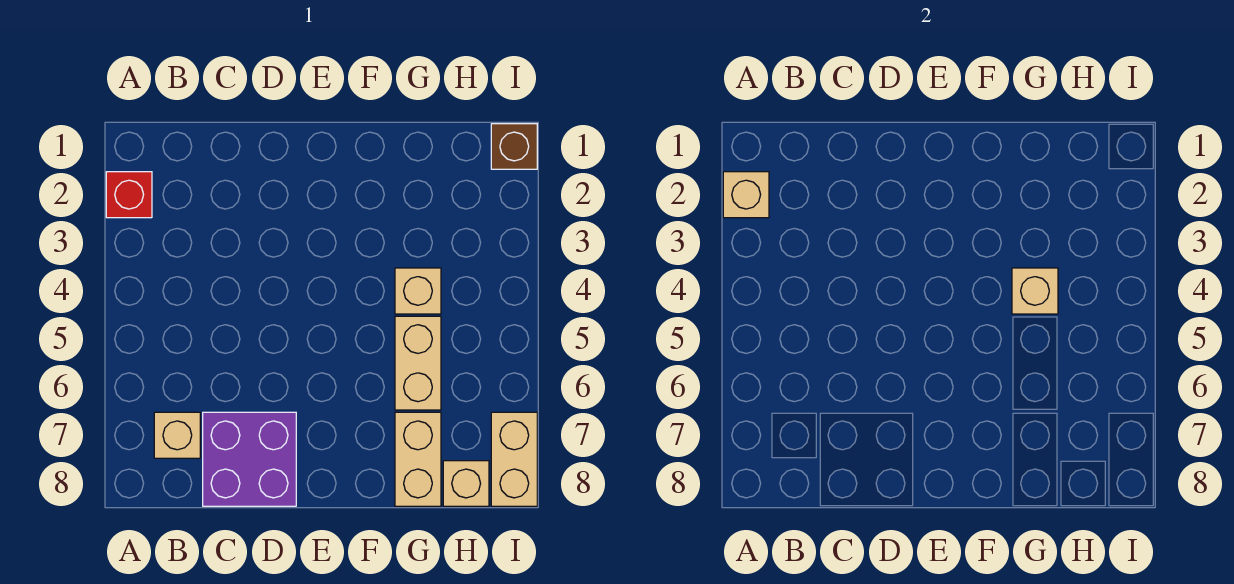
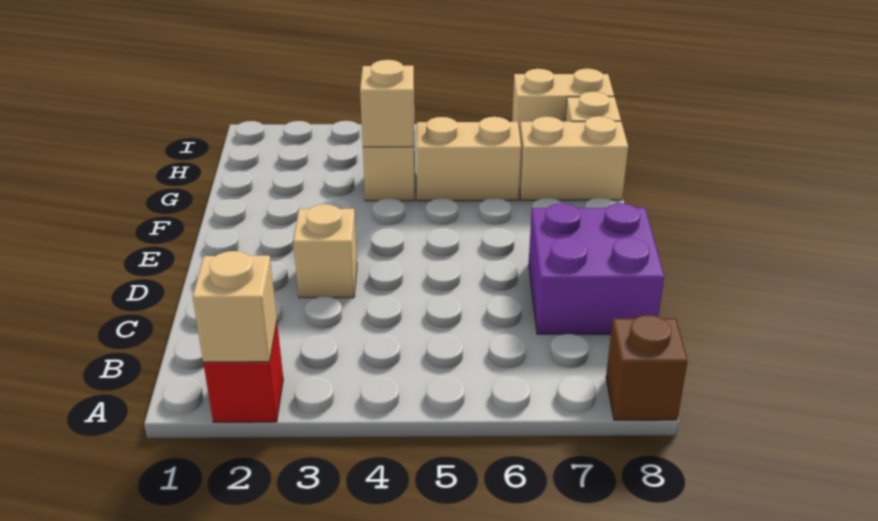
tan 1x1 brick [154,412,200,458] -> tan 1x1 brick moved to [293,204,357,298]
brown 1x1 brick [491,124,537,169] -> brown 1x1 brick moved to [606,315,688,420]

